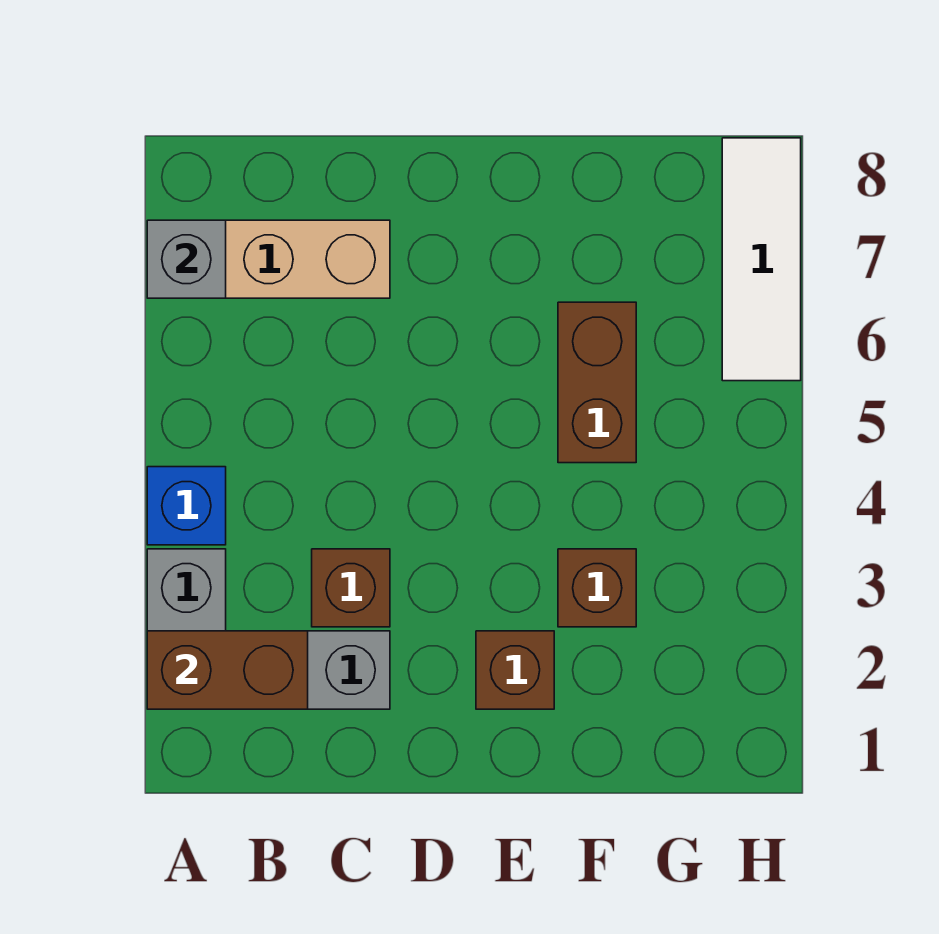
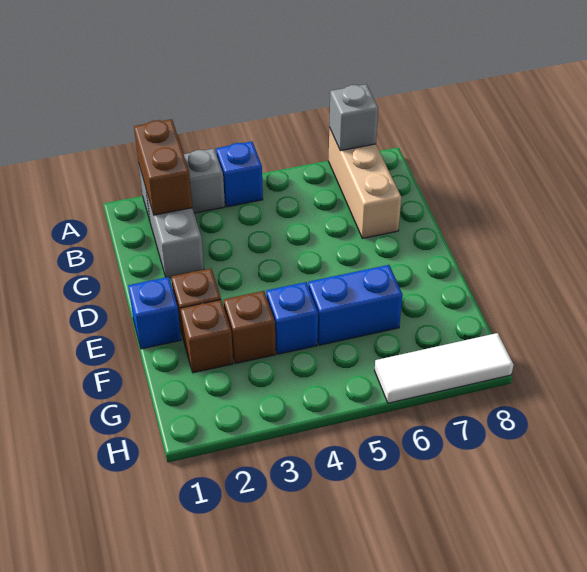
brown 1x1 brick [312,549,390,627] -> brown 1x1 brick moved to [180,300,233,373]
none -> blue 1x1 brick [128,277,181,349]
none -> blue 1x1 brick [266,282,318,354]
brown 1x2 brick [558,302,636,463] -> blue 1x2 brick [308,265,403,345]

